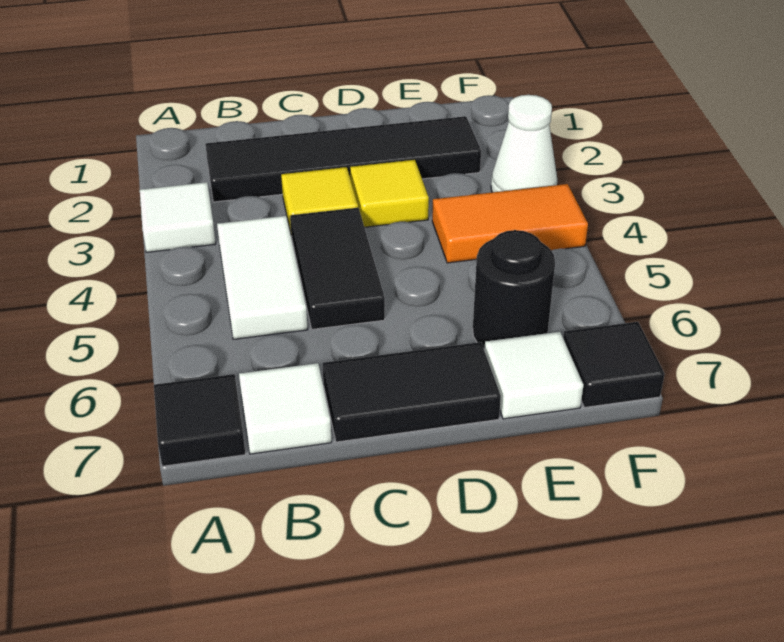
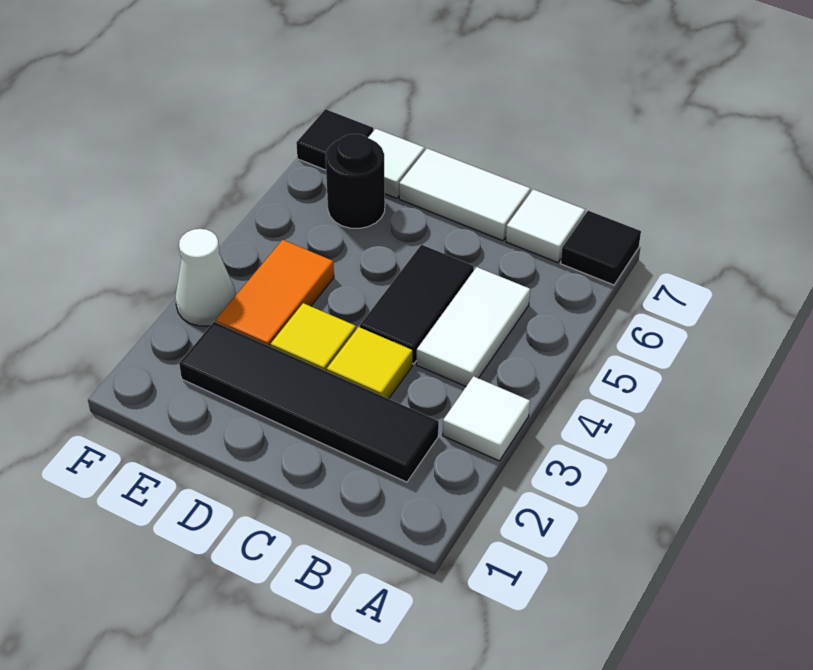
black 1x2 tile [322,342,501,442] -> white 1x2 tile [399,148,530,241]
orange 1x2 tile [432,184,588,263] -> orange 1x2 tile turned to [216,240,334,346]

